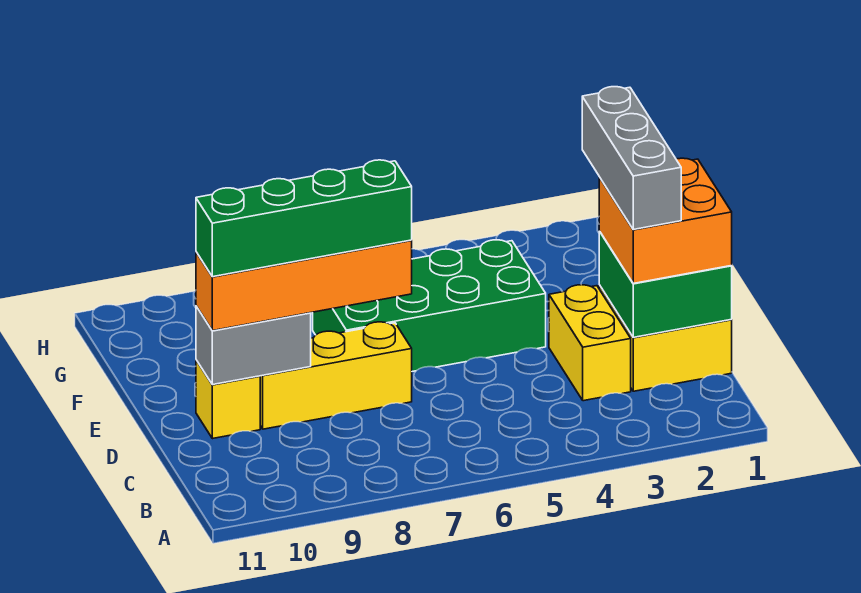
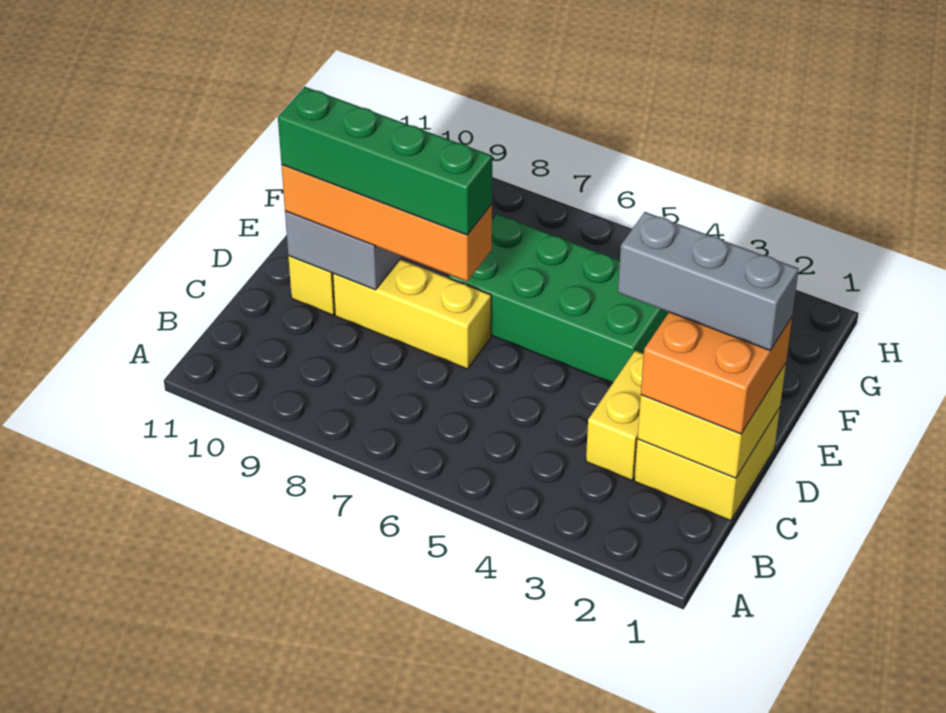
green 2x2 brick [599,232,732,337] -> yellow 2x2 brick [638,363,786,478]
grey 1x3 brick [582,87,681,229] -> grey 1x3 brick turned to [618,212,799,350]

